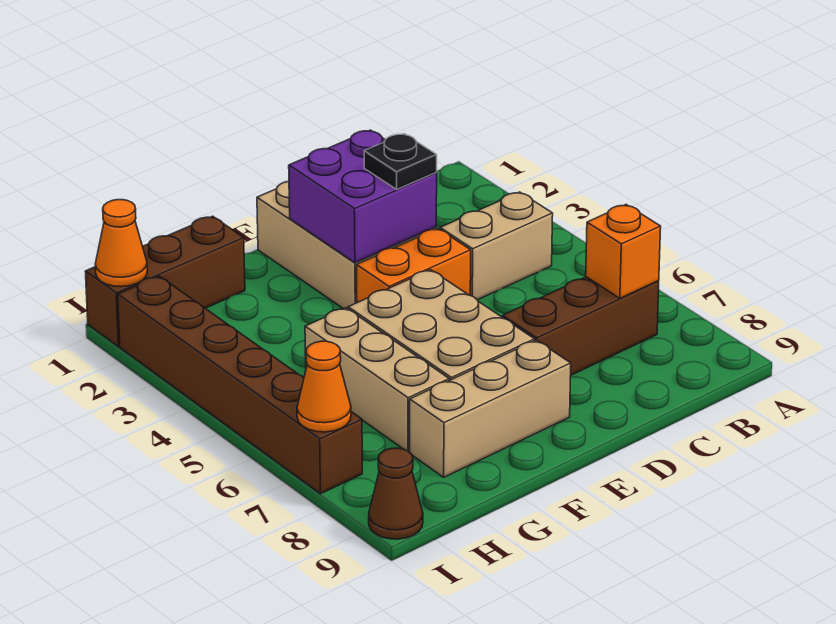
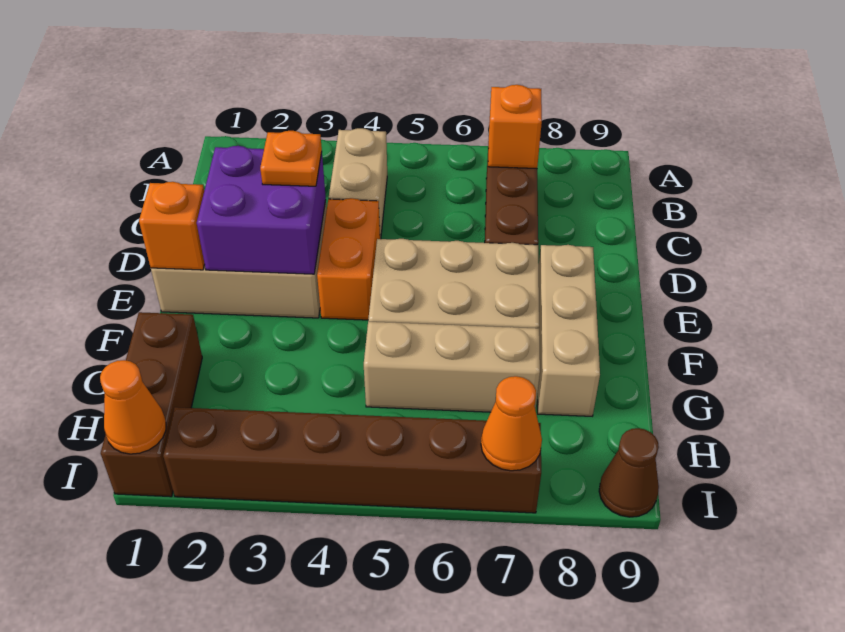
black 1x1 plate [364,134,437,189] -> orange 1x1 plate [260,131,322,186]
none -> orange 1x1 brick [139,182,205,270]

